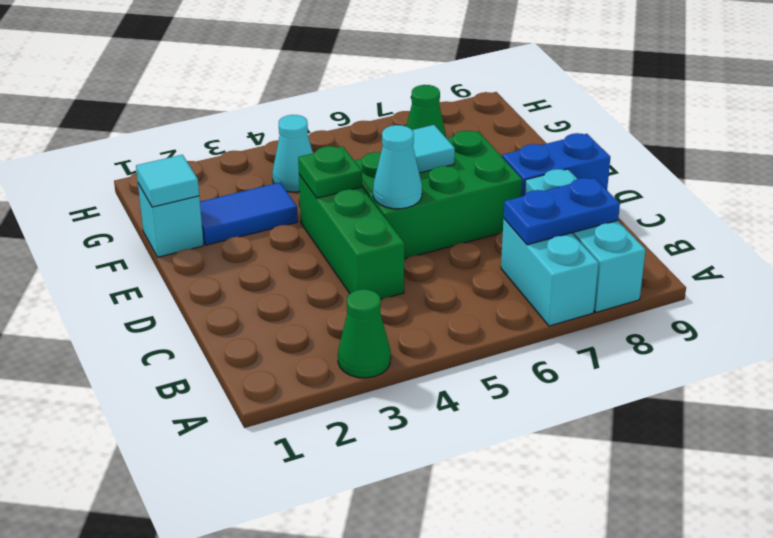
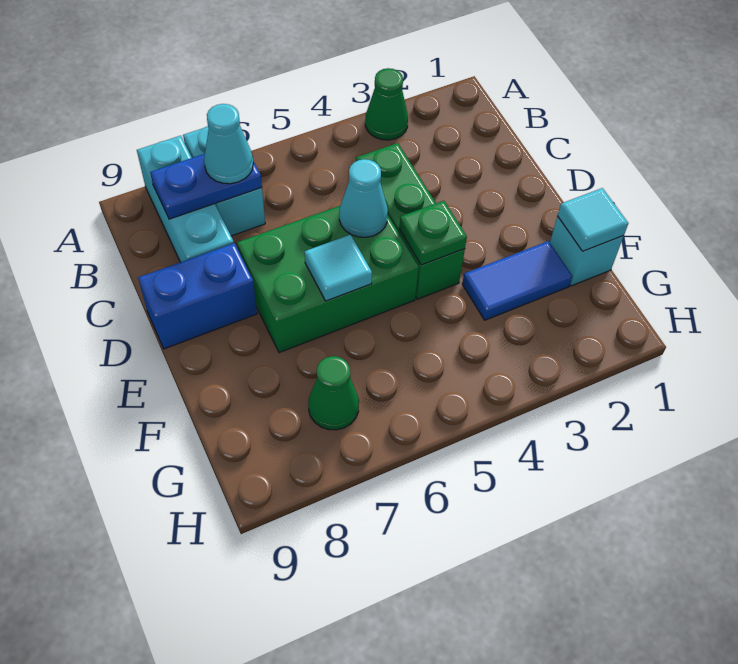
cyan 1x1 cone [272,115,313,192] -> cyan 1x1 cone moved to [204,104,253,184]

